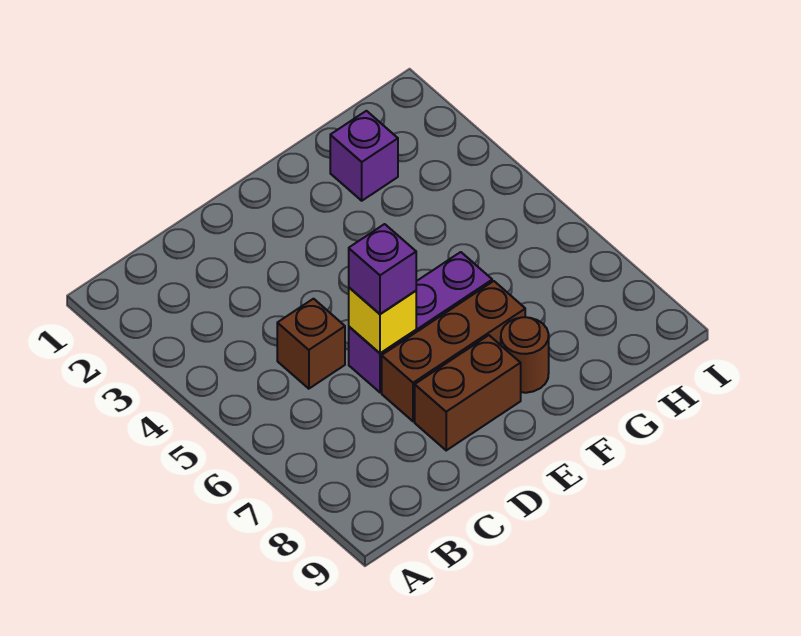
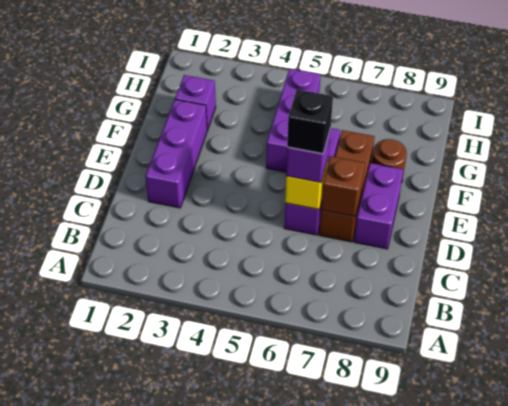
brown 1x1 brick [277,299,345,389] -> brown 1x1 brick moved to [321,156,365,217]
none -> purple 1x3 brick [146,99,207,208]
none -> black 1x1 brick [287,89,333,154]
brown 1x2 brick [415,335,521,450] -> purple 1x2 brick [354,163,403,249]
none -> purple 1x3 brick [266,69,321,172]

